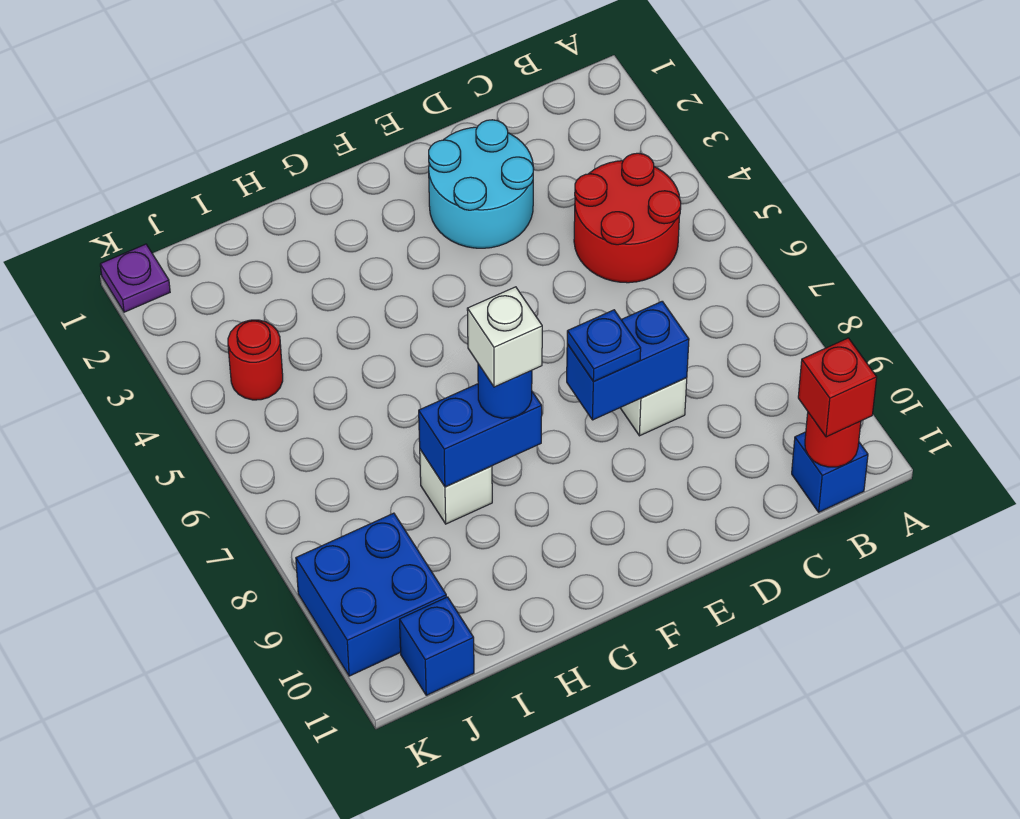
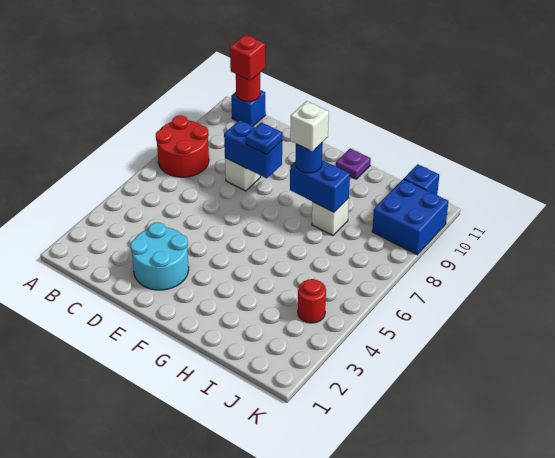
red 2x2 round brick [574,153,681,283] -> red 2x2 round brick moved to [156,115,209,177]
purple 1x1 plate [100,244,170,312] -> purple 1x1 plate moved to [336,148,371,179]

